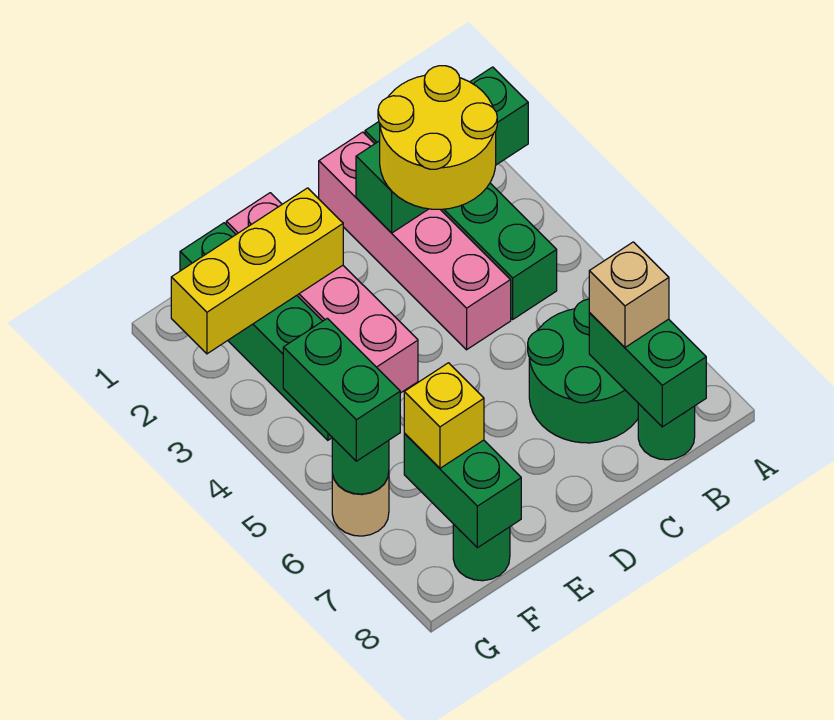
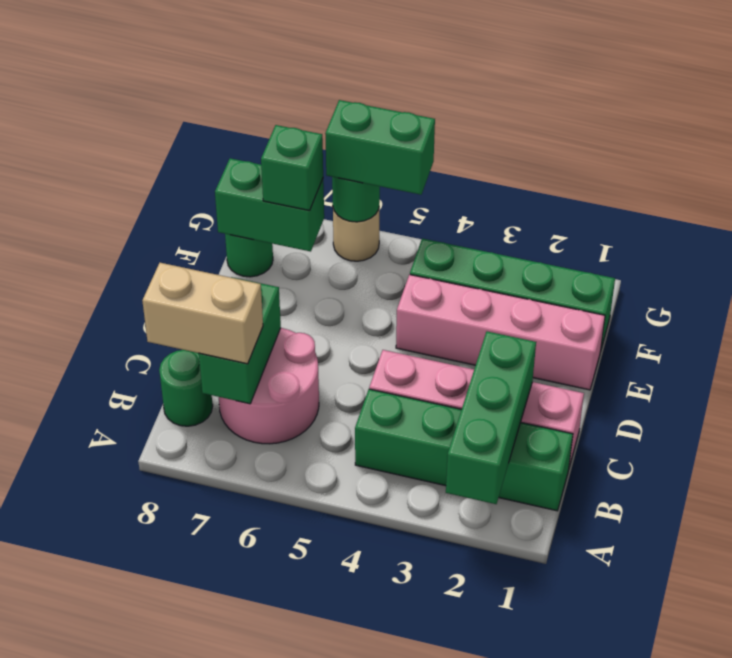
yellow 2x2 round brick [378,66,497,209] -> none
green 2x2 round brick [528,299,638,443] -> pink 2x2 round brick [219,328,319,444]
green 1x2 brick [589,312,706,427] -> green 1x2 brick turned to [199,277,281,404]
tan 1x1 brick [589,242,669,347] -> tan 1x2 brick [142,263,263,364]
yellow 1x3 brick [171,188,343,354] -> none
yellow 1x1 brick [404,363,484,468] -> green 1x1 brick [261,125,323,211]

